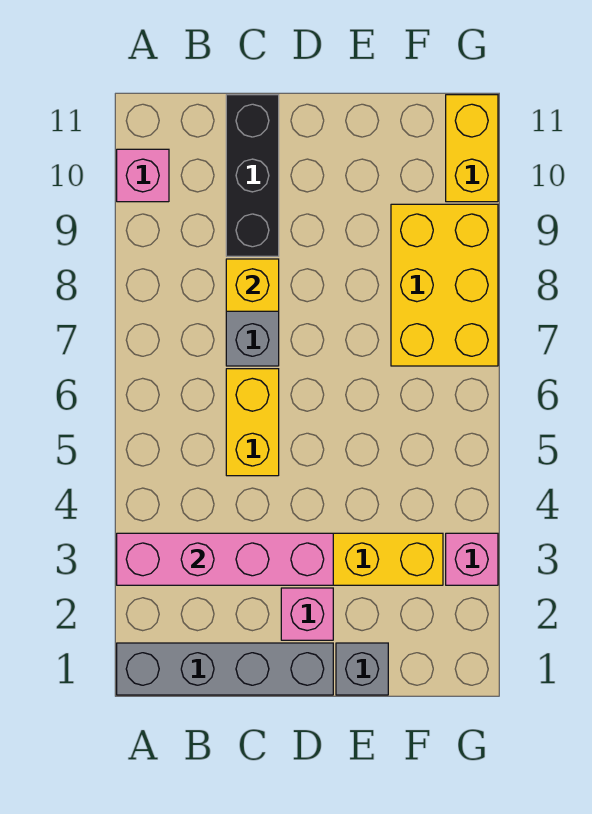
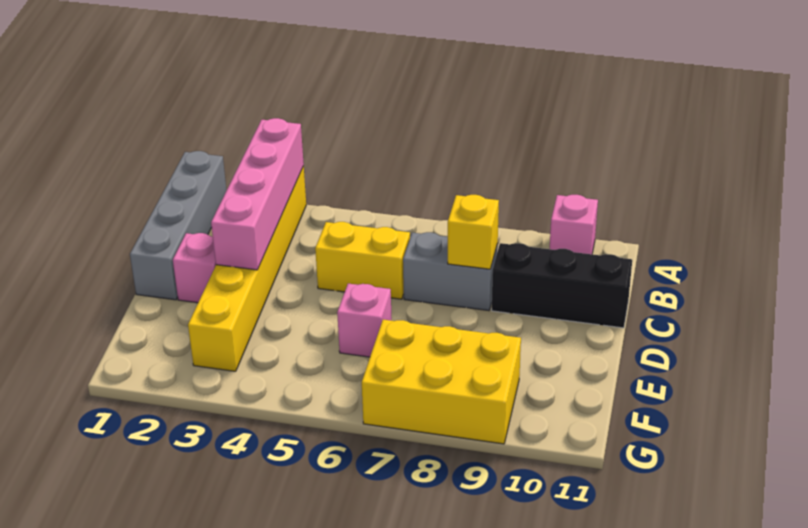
grey 1x1 brick [336,643,388,695] -> none
pink 1x1 brick [446,533,498,585] -> pink 1x1 brick moved to [337,284,392,357]
yellow 1x2 brick [446,95,498,202] -> none

